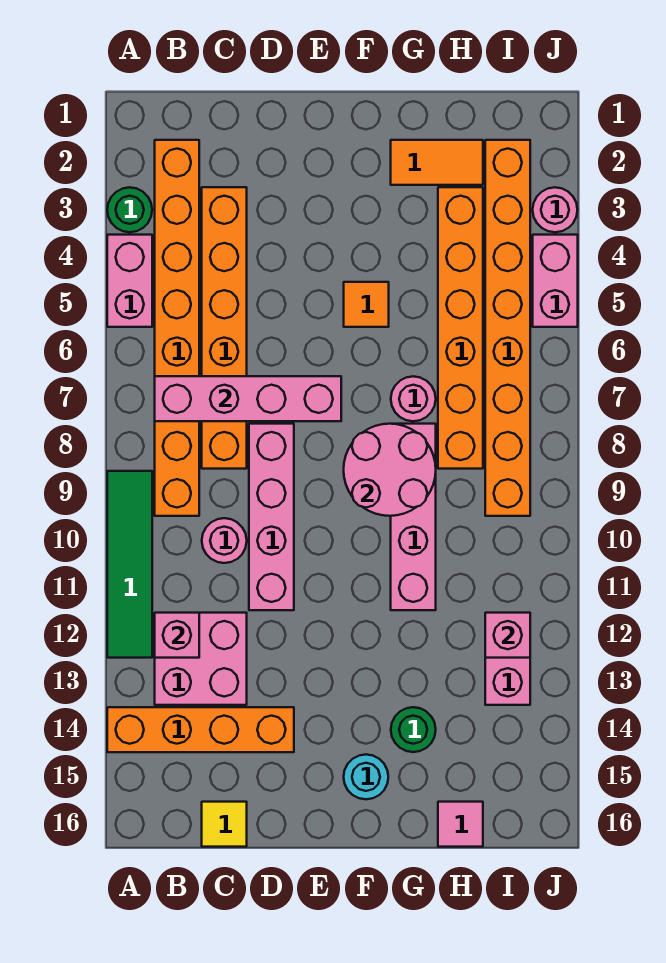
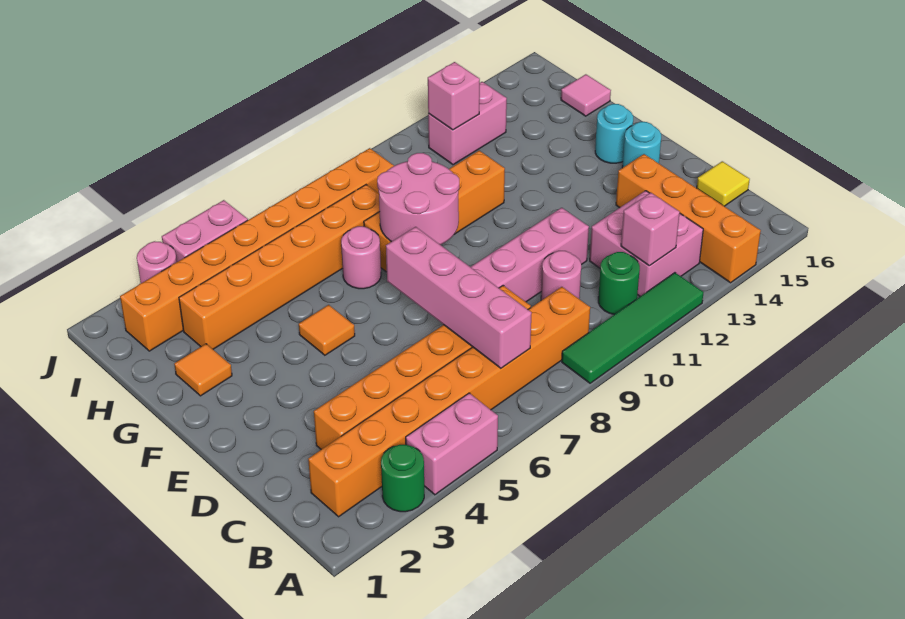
none -> cyan 1x1 round brick [622,122,661,168]
orange 1x2 tile [391,140,483,185] -> orange 1x1 tile [174,344,232,396]
pink 1x4 brick [391,424,436,610] -> orange 1x4 brick [364,151,505,272]
green 1x1 round brick [391,707,436,752] -> green 1x1 round brick moved to [598,252,640,315]

